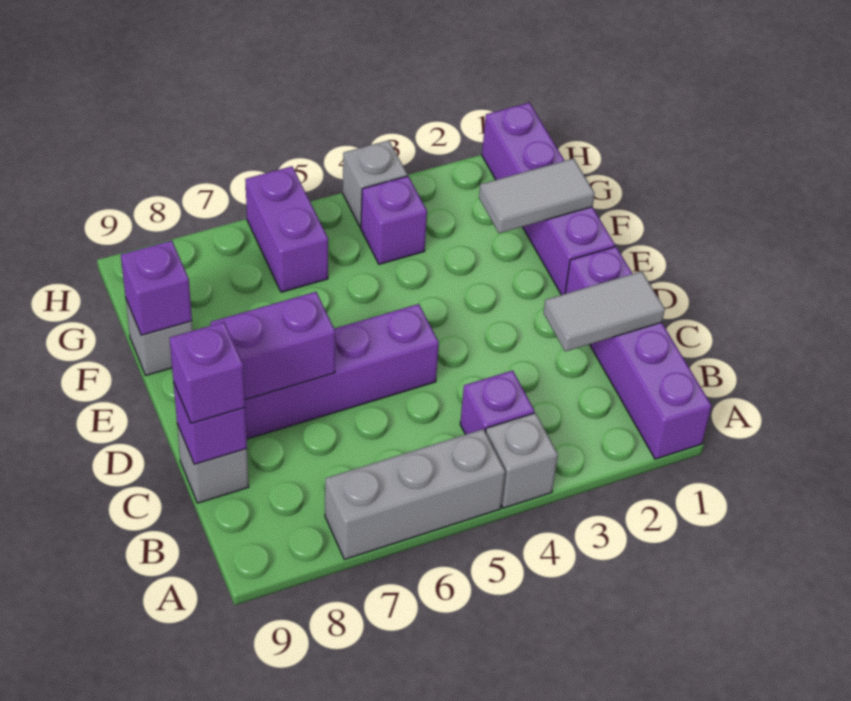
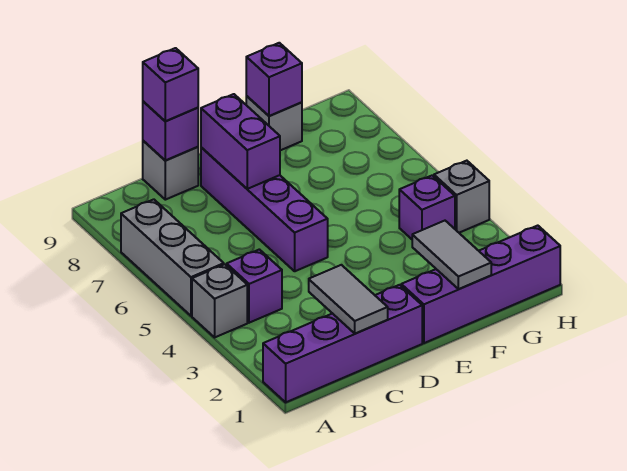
purple 1x2 brick [245,166,328,292] -> none

